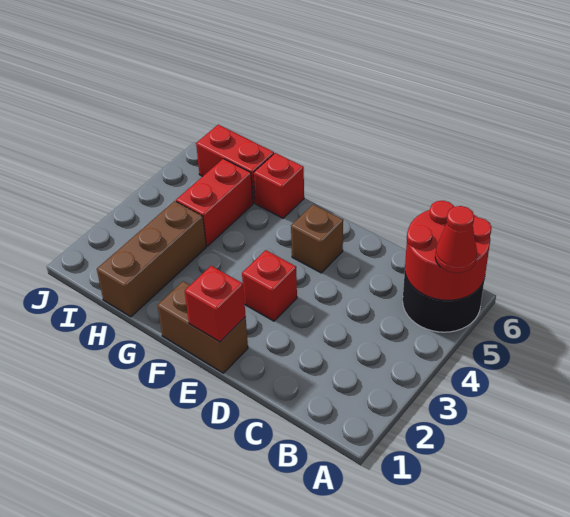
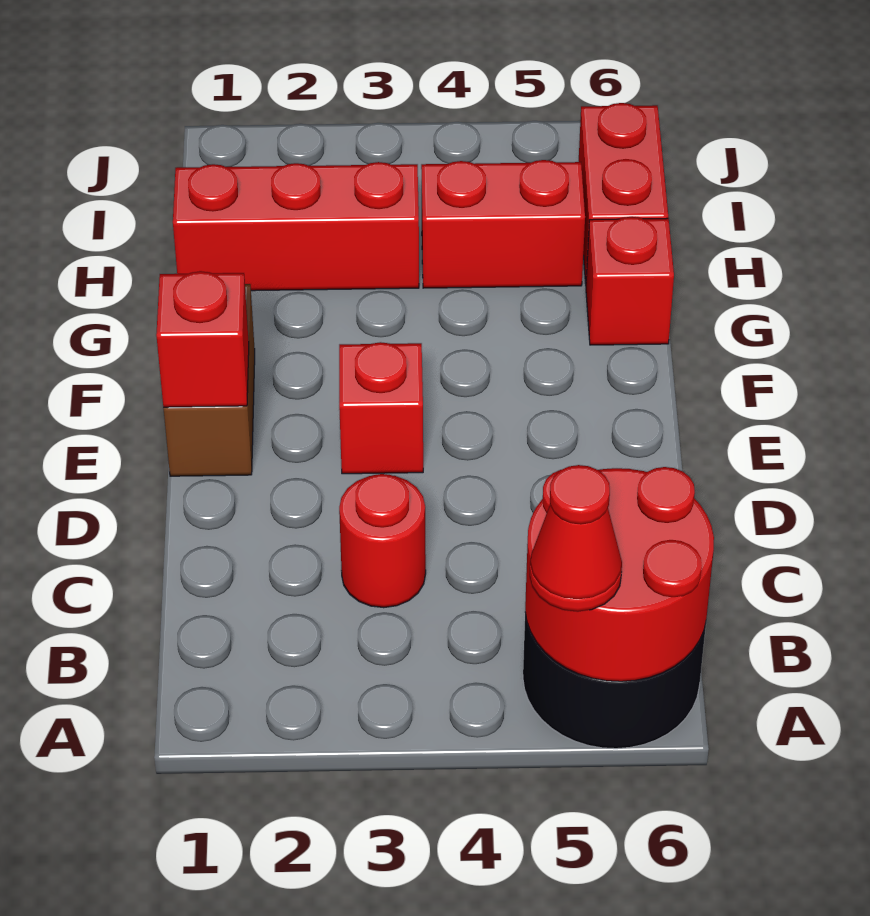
none -> red 1x1 round brick [339,474,426,608]
brown 1x1 brick [291,204,343,273] -> none
brown 1x3 brick [97,201,206,317] -> red 1x3 brick [173,162,419,291]

